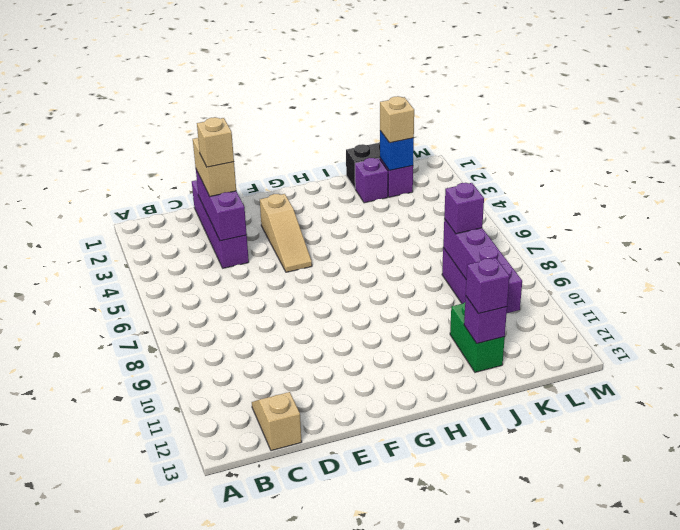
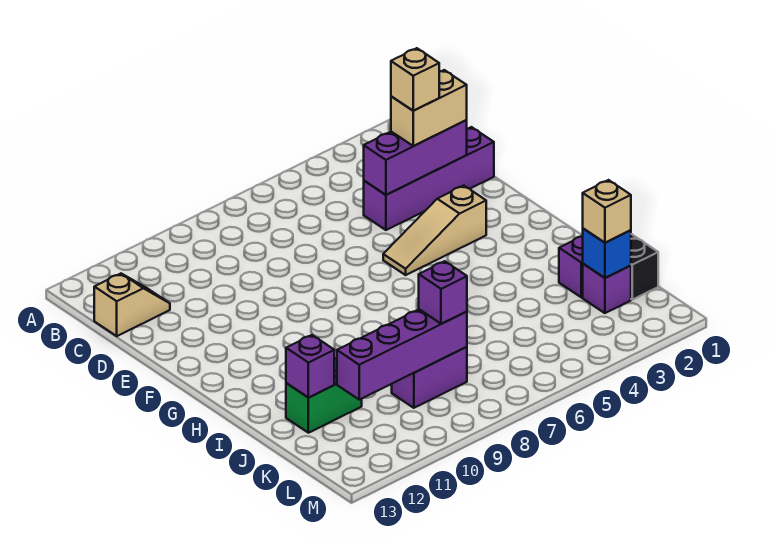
purple 1x1 brick [466,258,509,314] -> none

